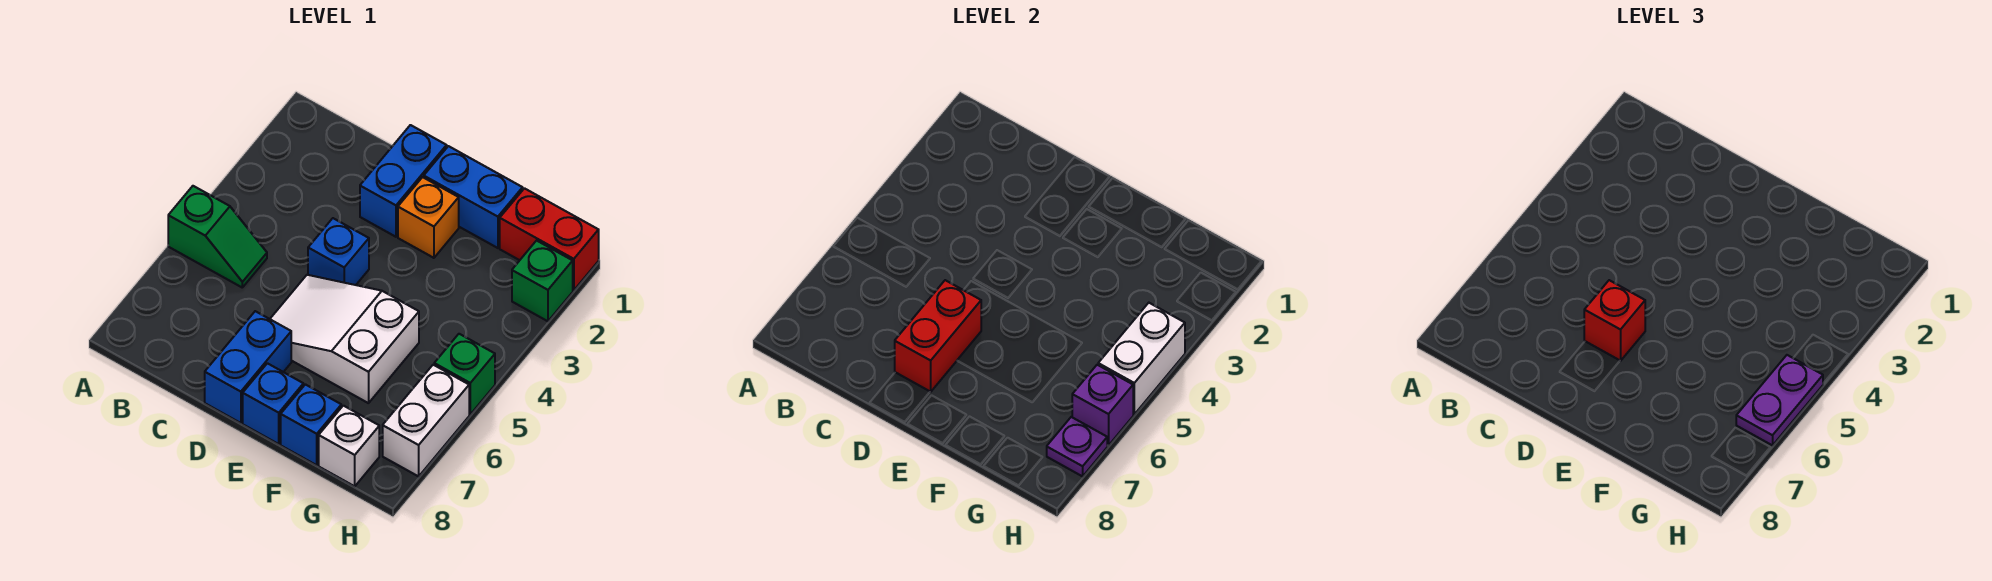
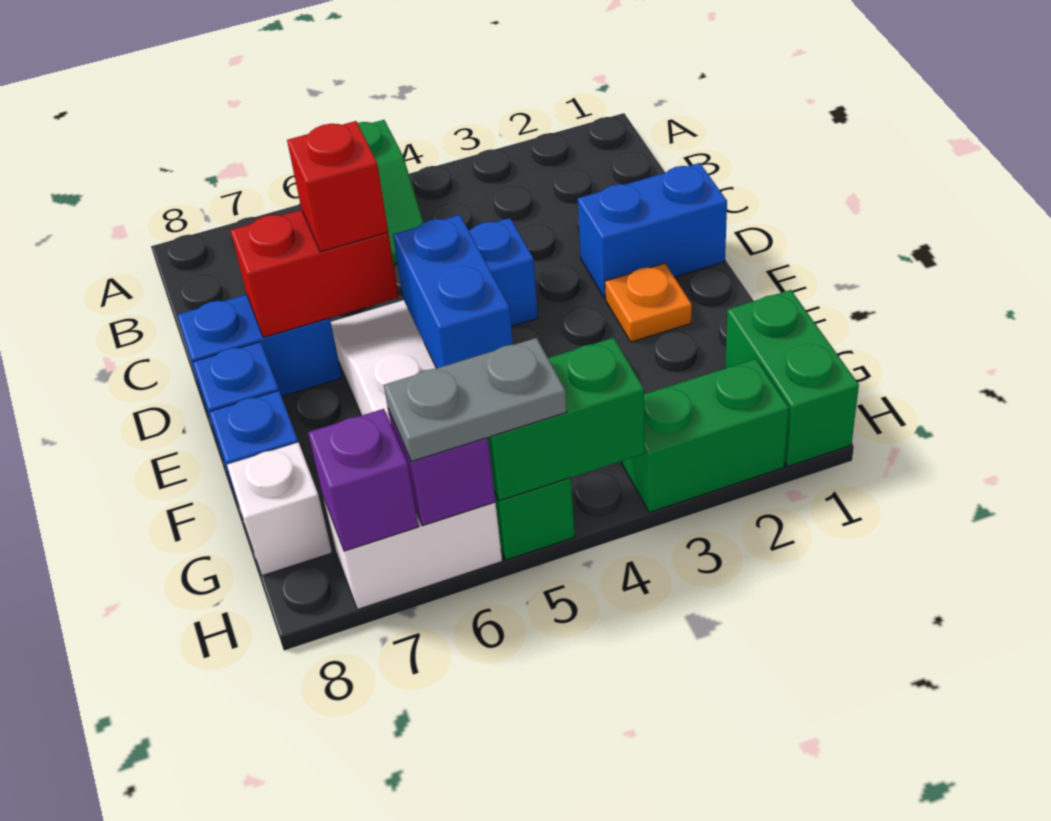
blue 1x2 brick [424,146,523,248] -> blue 1x2 brick moved to [393,215,513,369]
orange 1x1 brick [398,177,459,258] -> orange 1x1 plate [605,263,692,342]
red 1x2 brick [500,188,599,290] -> green 1x2 brick [725,290,859,466]
green 1x1 brick [512,241,573,321] -> green 1x2 brick [621,359,789,512]
white 1x2 brick [1098,303,1185,414] -> green 1x2 brick [488,338,645,501]
purple 1x2 plate [1736,355,1823,445] -> grey 1x2 plate [384,338,567,462]
purple 1x1 plate [1047,417,1107,476] -> purple 1x1 brick [308,409,419,551]

